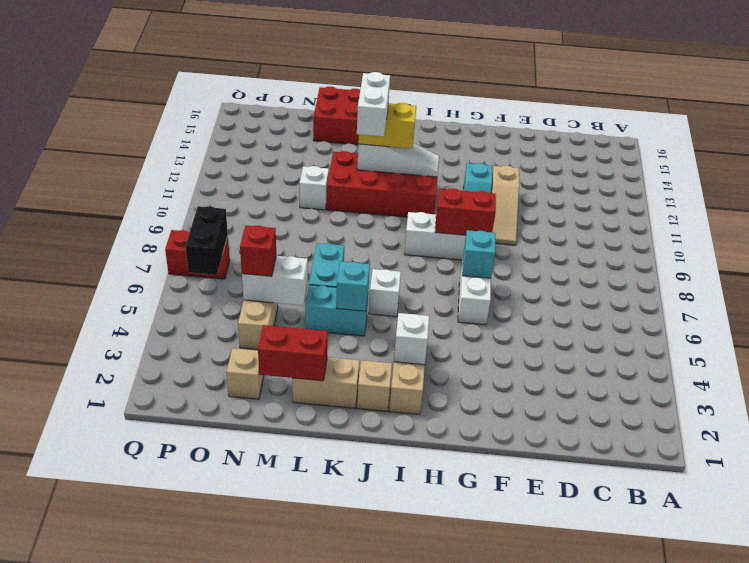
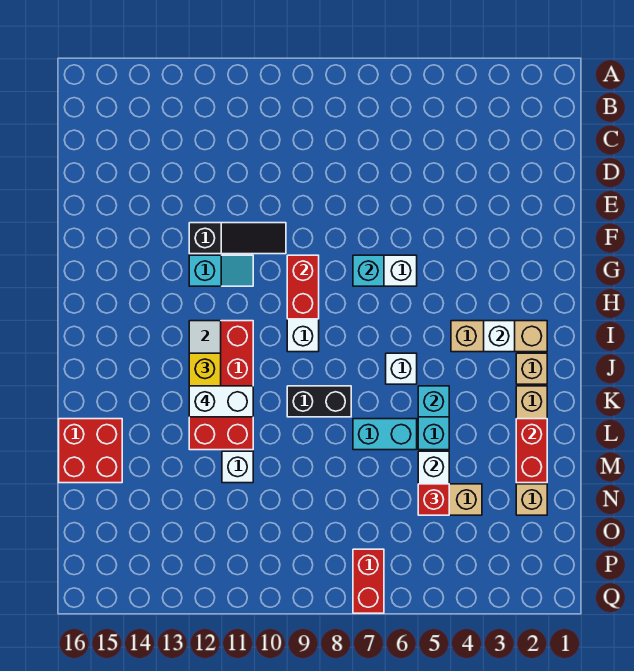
tan 1x3 slope [491,165,519,245] -> black 1x3 slope [189,223,286,254]
black 1x2 brick [185,206,228,275] -> black 1x2 brick moved to [287,386,351,417]

